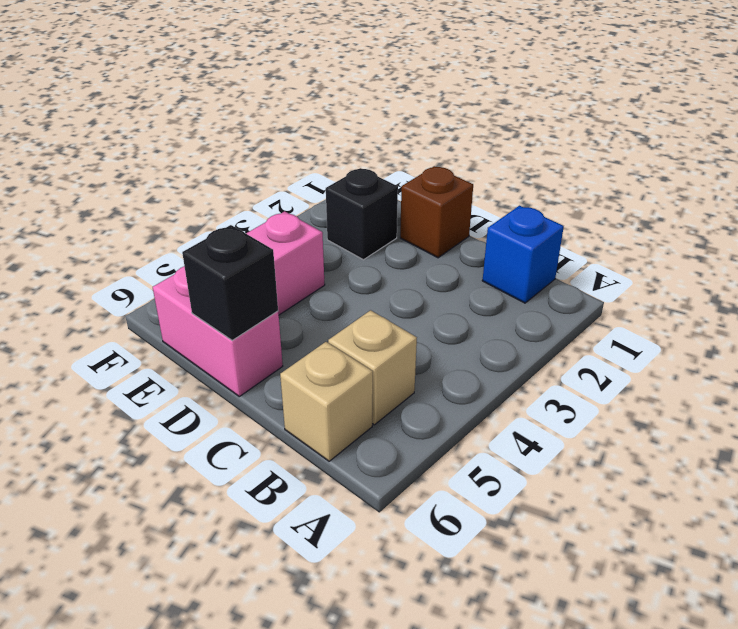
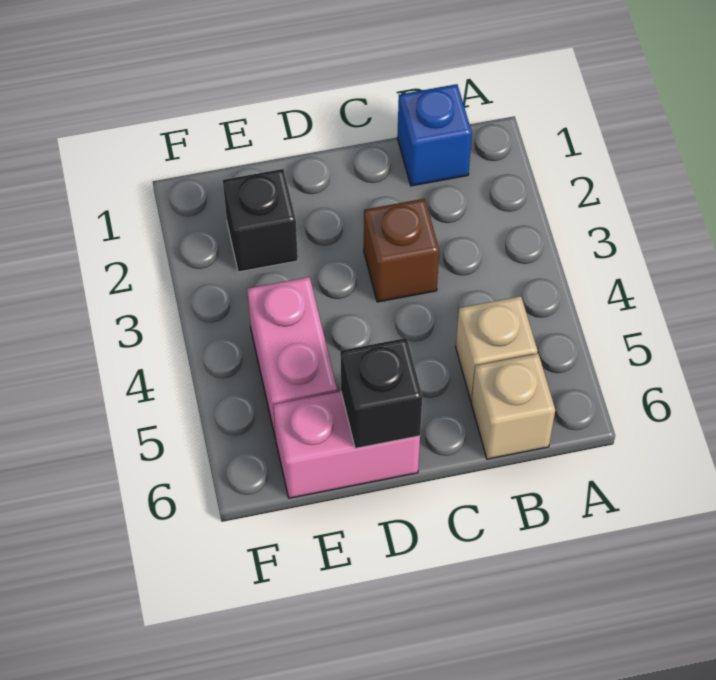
brown 1x1 brick [400,166,473,258] -> brown 1x1 brick moved to [364,199,439,302]

